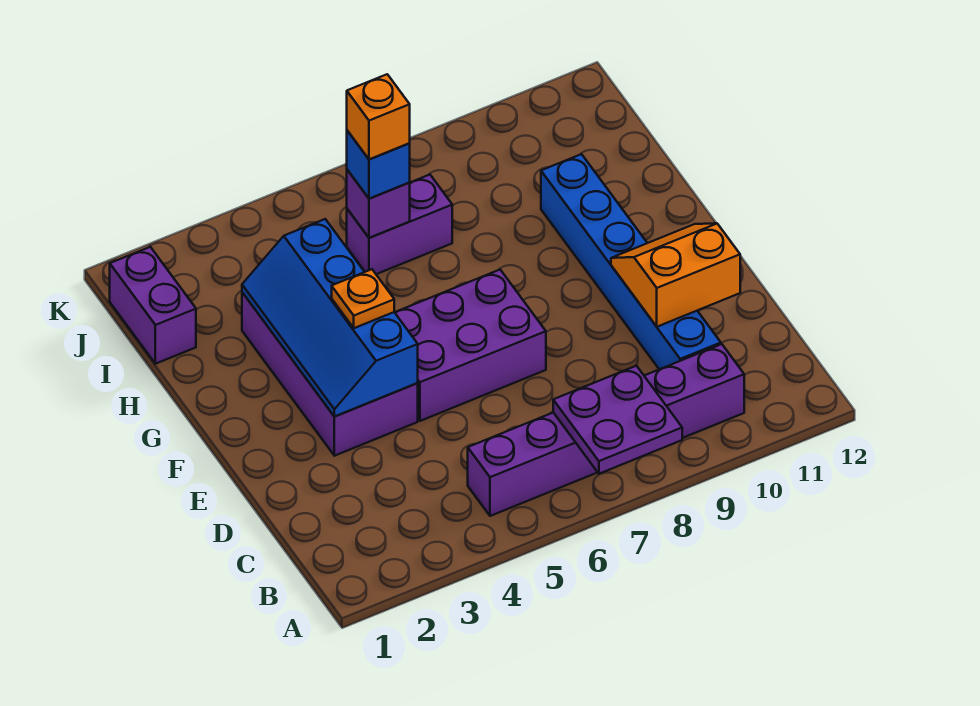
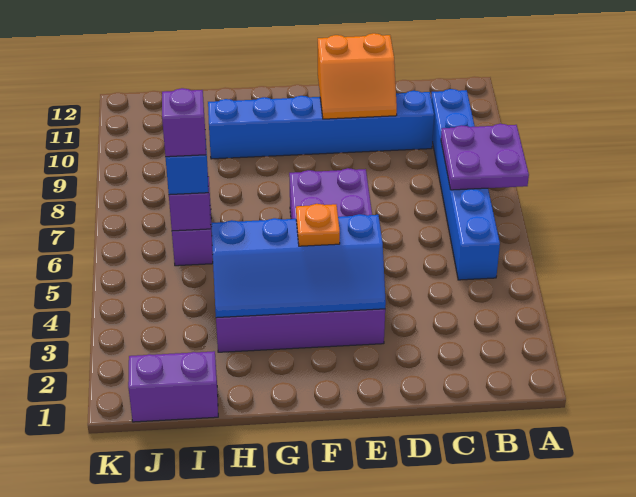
purple 1x6 brick [468,344,744,516] -> blue 1x6 brick [431,89,500,280]
orange 2x2 slope [611,223,740,327] -> orange 2x2 slope turned to [318,33,397,119]
orange 1x1 brick [347,74,410,159] -> purple 1x1 brick [162,88,206,157]

